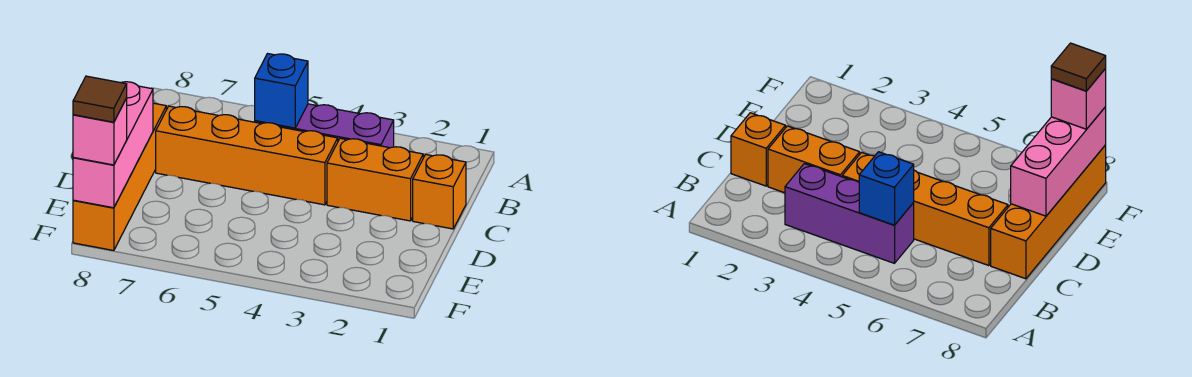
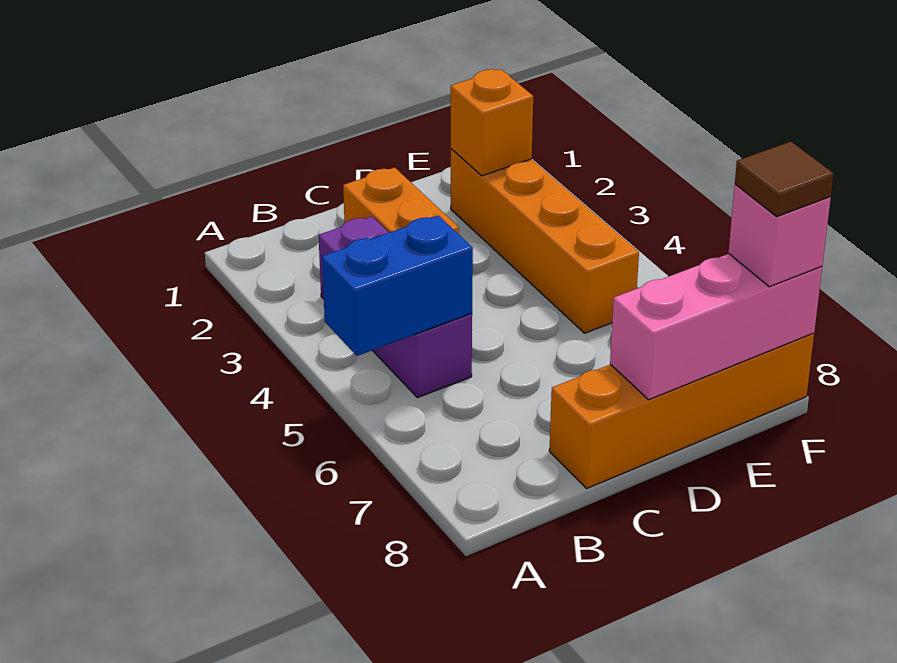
blue 1x1 brick [255,54,308,128] -> blue 1x2 brick [322,216,473,356]
orange 1x1 brick [413,154,466,229] -> orange 1x1 brick moved to [451,69,533,176]
orange 1x4 brick [156,106,338,205] -> orange 1x4 brick moved to [451,149,639,333]

